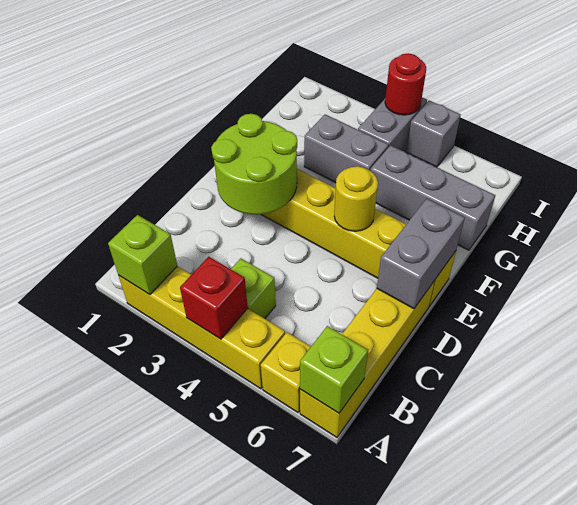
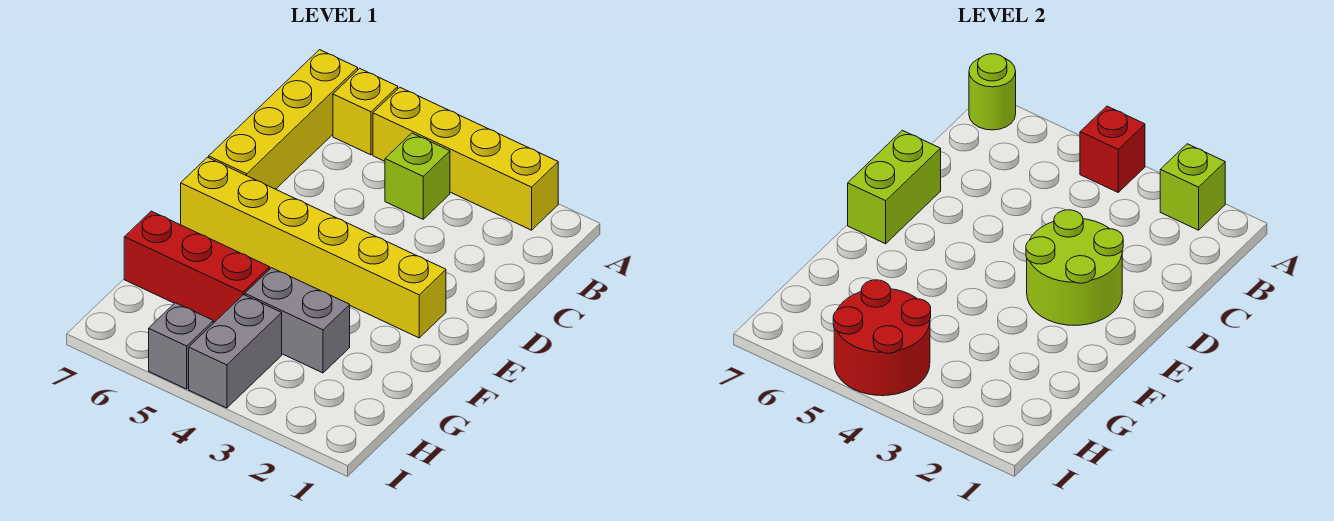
lime 1x1 brick [300,326,368,413] -> lime 1x1 round brick [969,54,1016,130]
grey 1x2 brick [377,199,465,309] -> lime 1x2 brick [848,130,941,244]
yellow 1x1 round brick [334,166,378,231] -> none
grey 1x3 brick [371,145,495,250] -> red 1x3 brick [124,211,270,322]
red 1x1 round brick [385,53,426,115] -> red 2x2 round brick [833,280,931,396]

